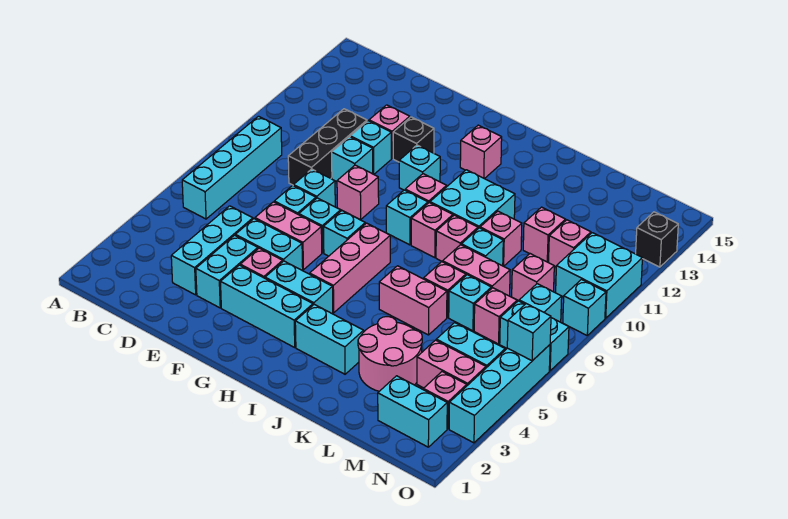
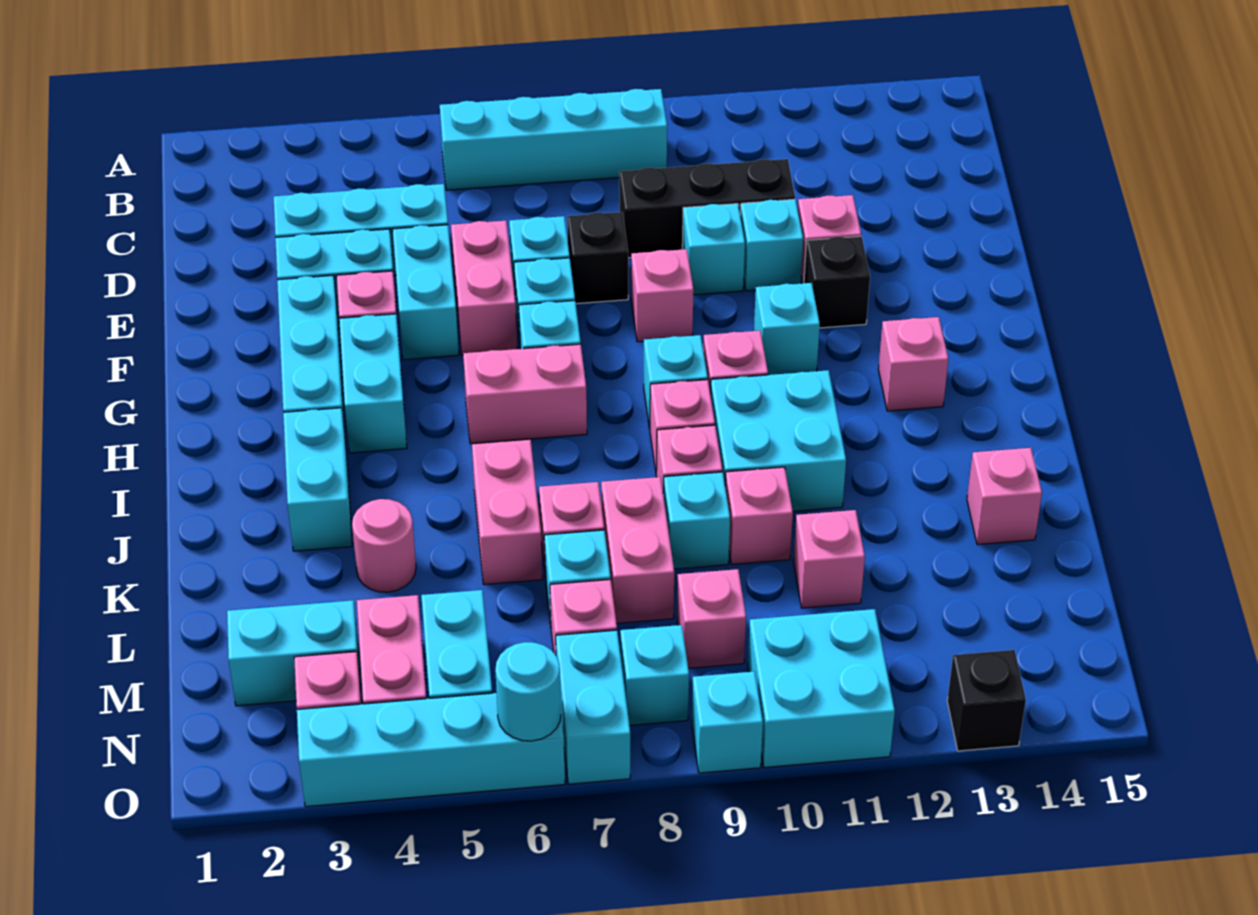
cyan 1x1 brick [294,169,335,207] -> black 1x1 brick [567,212,628,304]
pink 1x3 brick [310,223,390,313] -> pink 1x2 brick [463,344,587,444]
pink 2x2 round brick [358,317,422,391] -> pink 1x1 round brick [352,499,416,592]
cyan 1x2 brick [378,376,447,447] -> cyan 1x2 brick turned to [227,600,361,706]
pink 1x1 brick [549,220,591,267] -> pink 1x1 brick moved to [967,448,1042,545]
cyan 1x1 brick [507,304,551,361] -> cyan 1x1 round brick [495,642,561,741]

